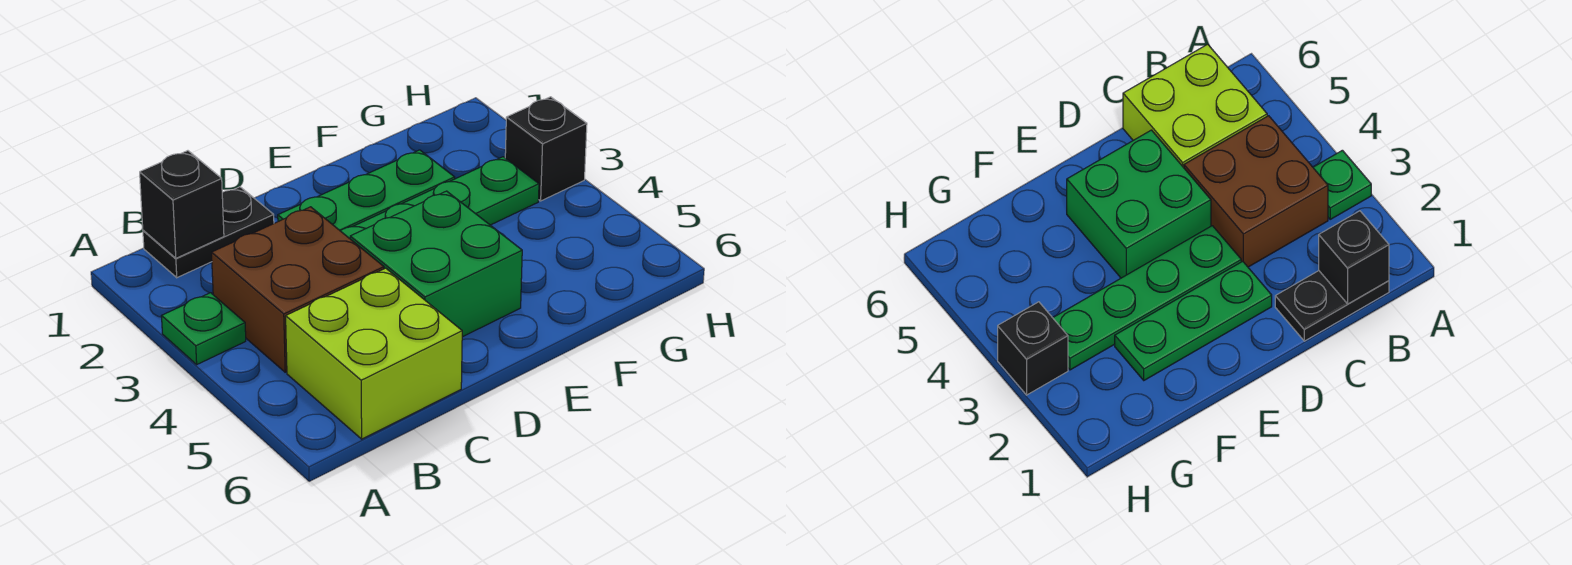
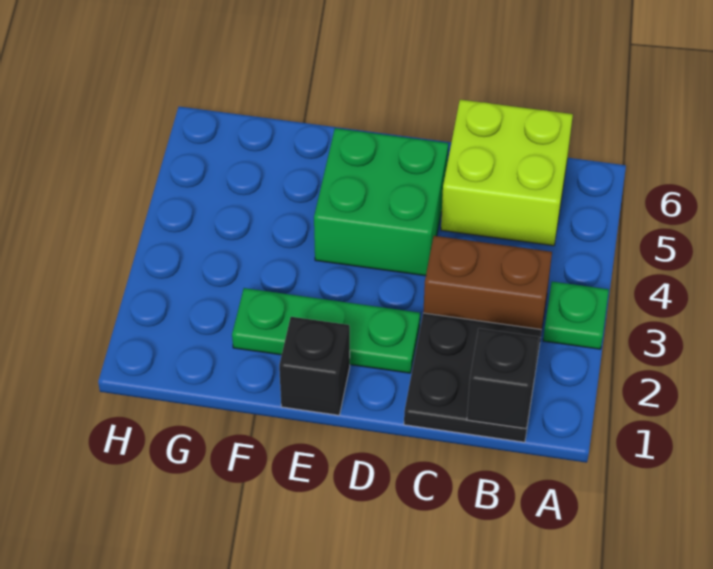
black 1x2 plate [143,187,274,278] -> black 2x2 plate [404,313,541,442]
brown 2x2 brick [212,207,384,372] -> brown 1x2 brick [423,236,552,332]
green 1x4 plate [341,157,539,238] -> none
black 1x1 brick [505,97,587,201] -> black 1x1 brick moved to [279,317,350,415]

